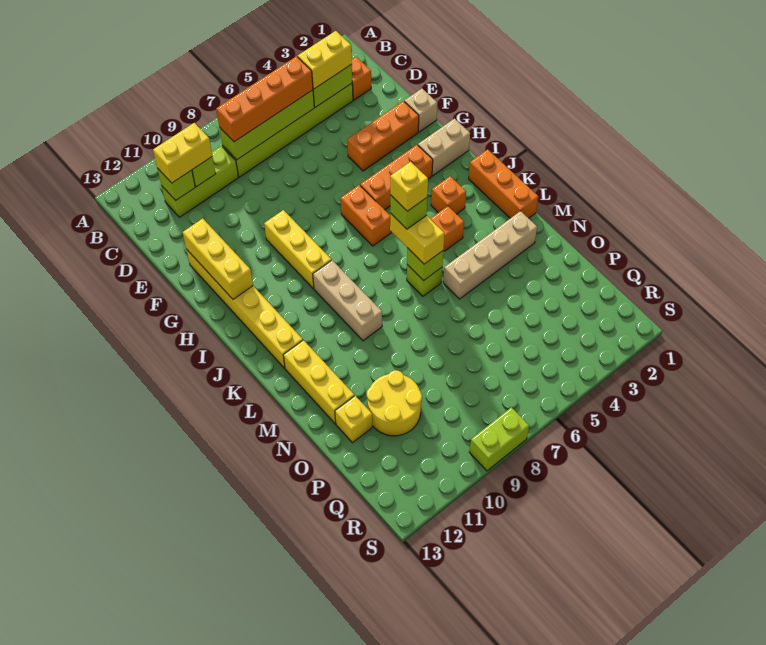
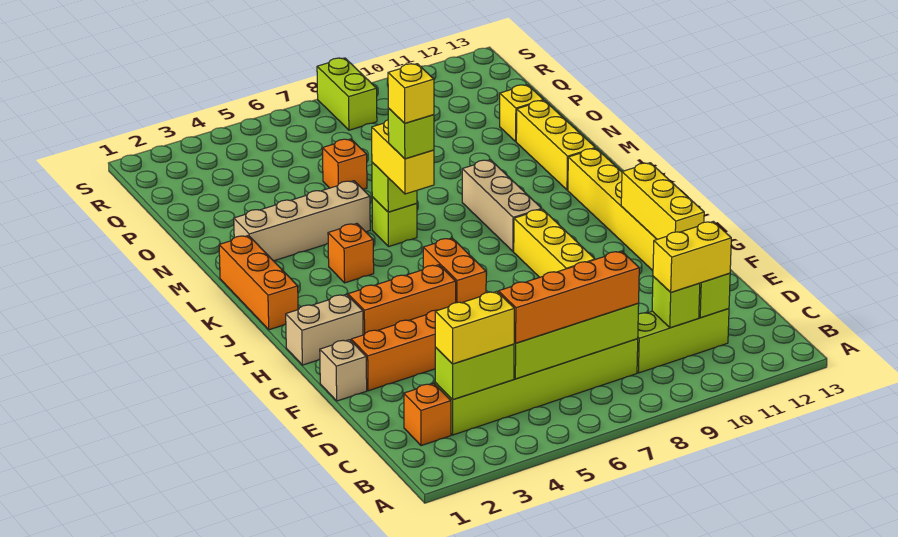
orange 1x1 brick [431,176,466,214] -> orange 1x1 brick moved to [322,139,367,189]
yellow 2x2 round brick [367,370,422,436] -> none
lime 1x2 brick [469,407,529,471] -> lime 1x2 brick turned to [317,58,377,130]

